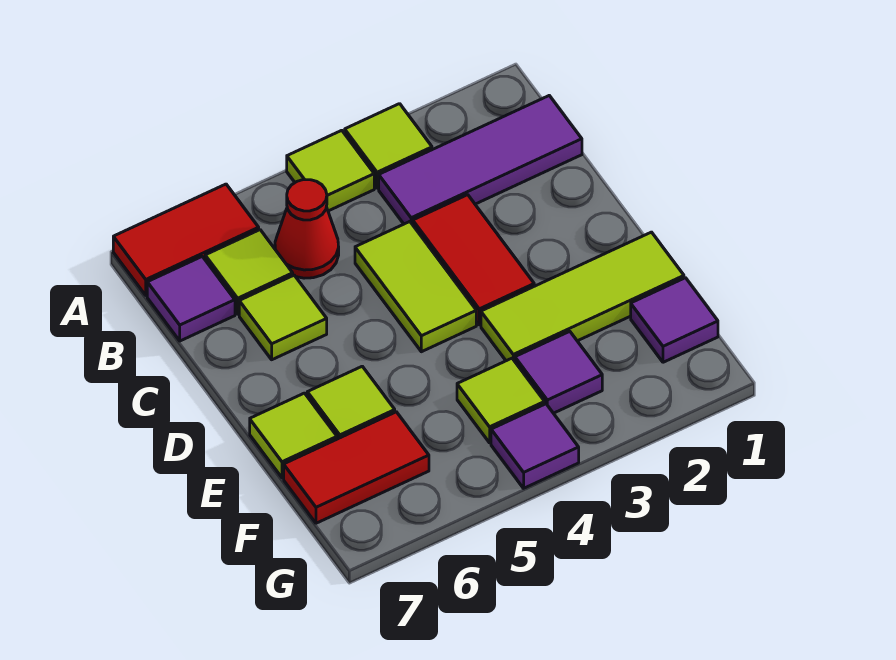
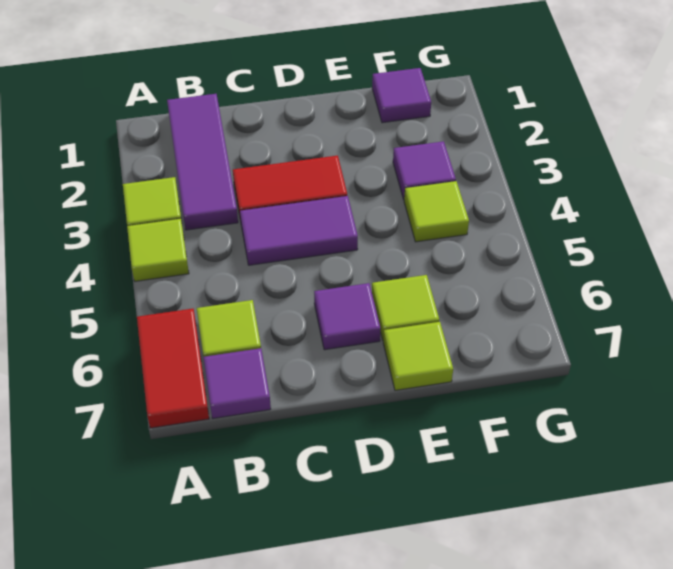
red 1x1 cone [275,180,339,278] -> none
lime 1x2 tile [355,222,476,352] -> purple 1x2 tile [240,196,358,265]
lime 1x1 tile [239,275,327,360] -> none
lime 1x3 tile [481,232,684,361] -> none
red 1x2 tile [284,412,429,523] -> none
purple 1x1 tile [491,404,579,488] -> purple 1x1 tile moved to [314,283,380,350]

